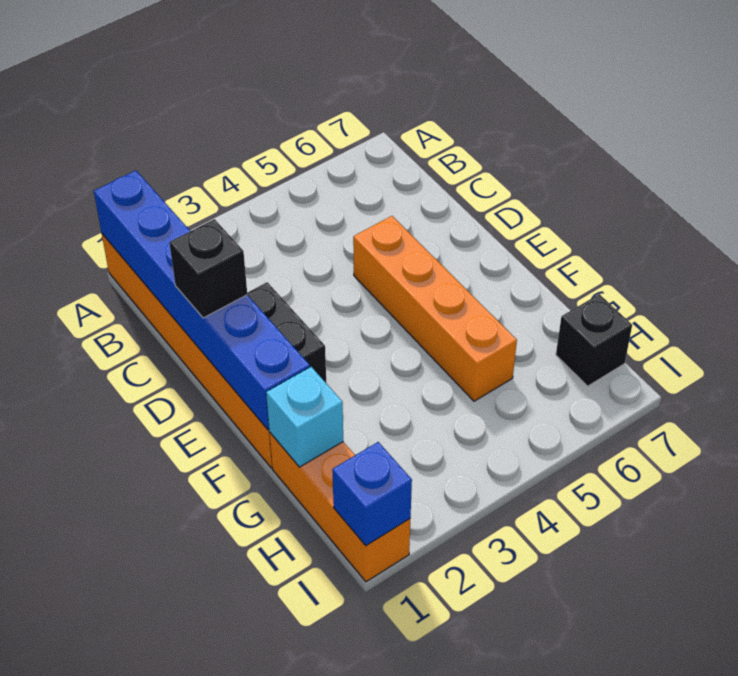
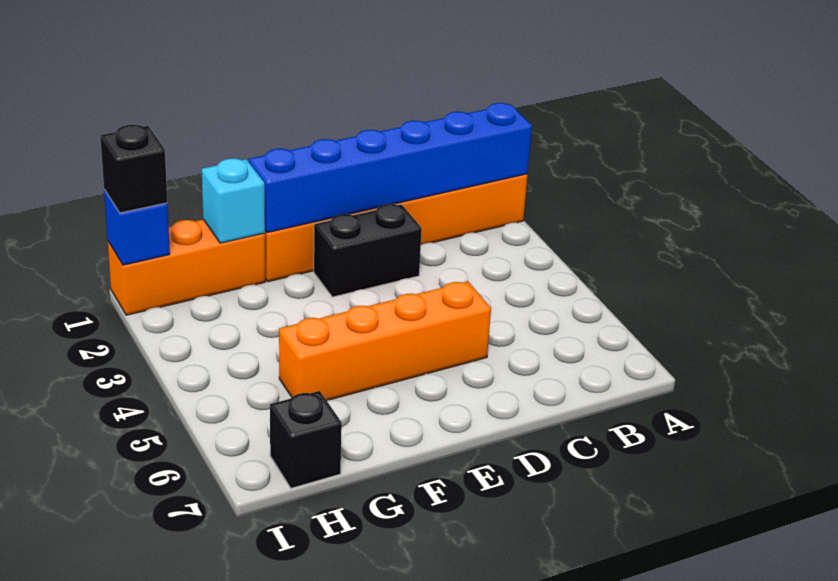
black 1x1 brick [169,219,247,318] -> black 1x1 brick moved to [100,125,167,213]

